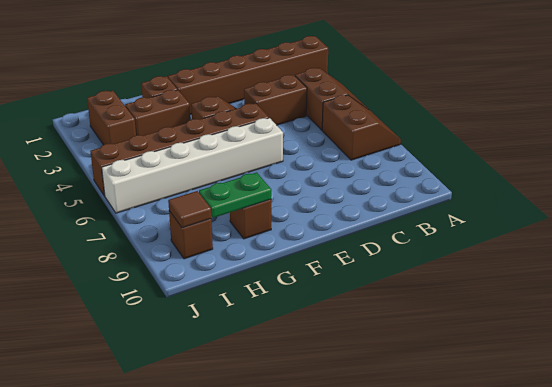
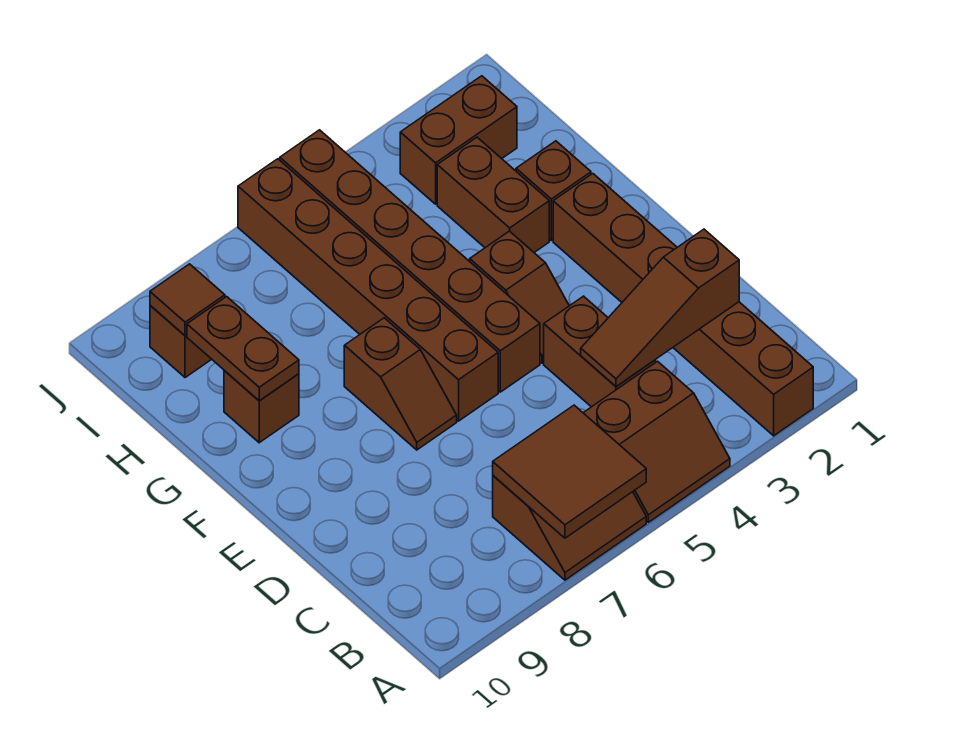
none -> brown 2x2 tile [493,405,646,538]
none -> brown 1x3 slope [581,229,739,386]
white 1x6 brick [102,118,283,213] -> brown 1x6 brick [238,159,498,421]
none -> brown 1x2 slope [344,318,457,450]
green 1x2 plate [199,172,271,218] -> brown 1x2 plate [187,297,299,401]

